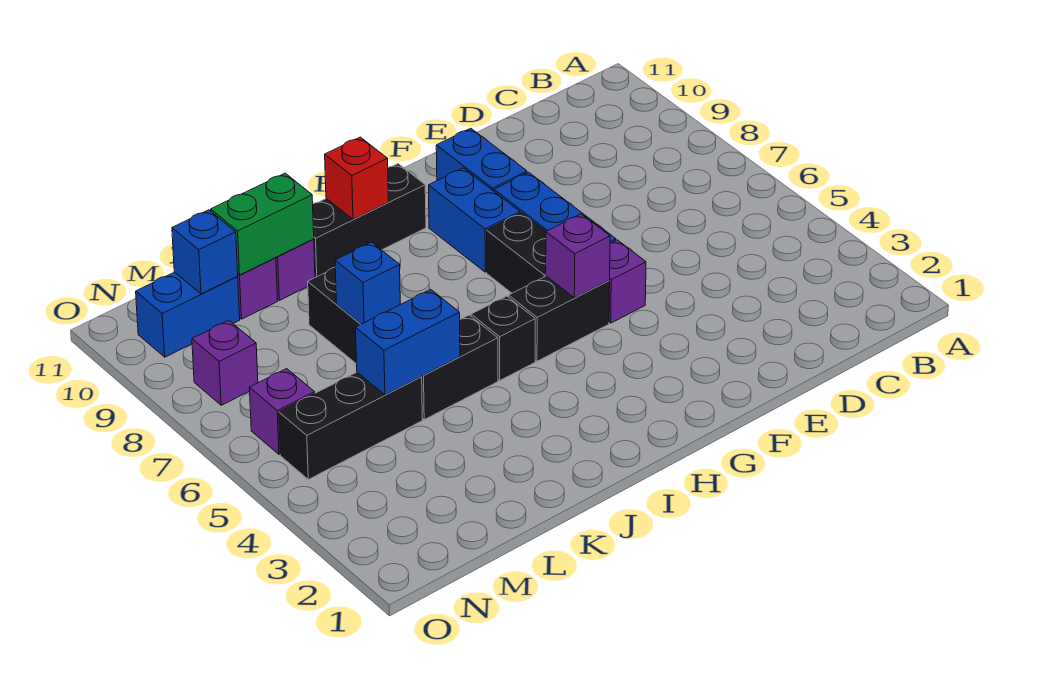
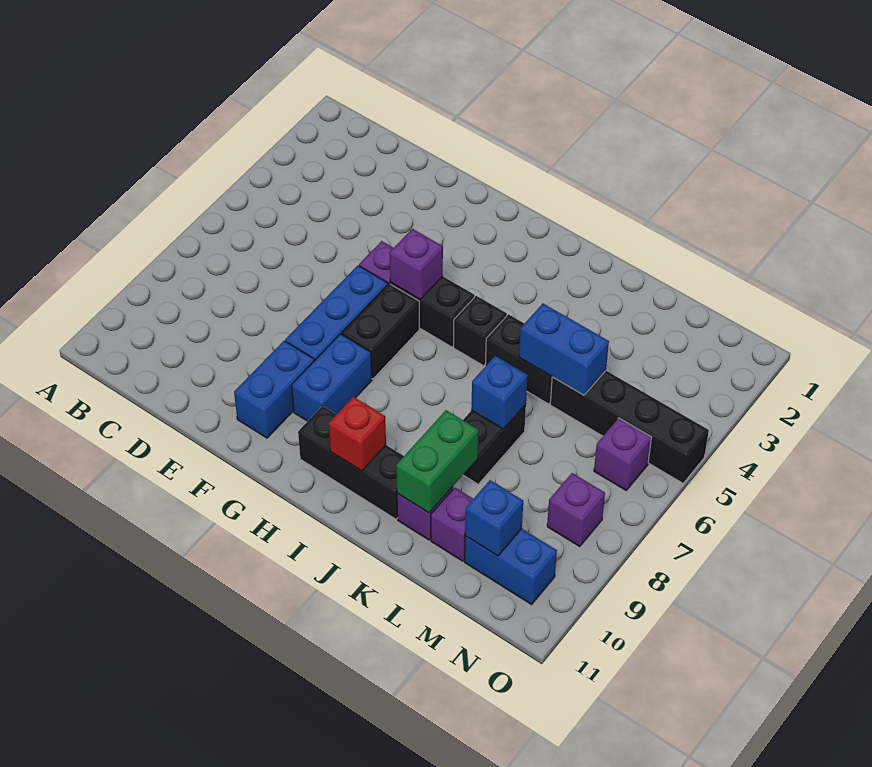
green 1x2 brick [211,173,314,275] -> green 1x2 brick turned to [396,410,479,513]
black 1x3 brick [279,372,422,479] -> black 1x4 brick [550,371,709,483]

